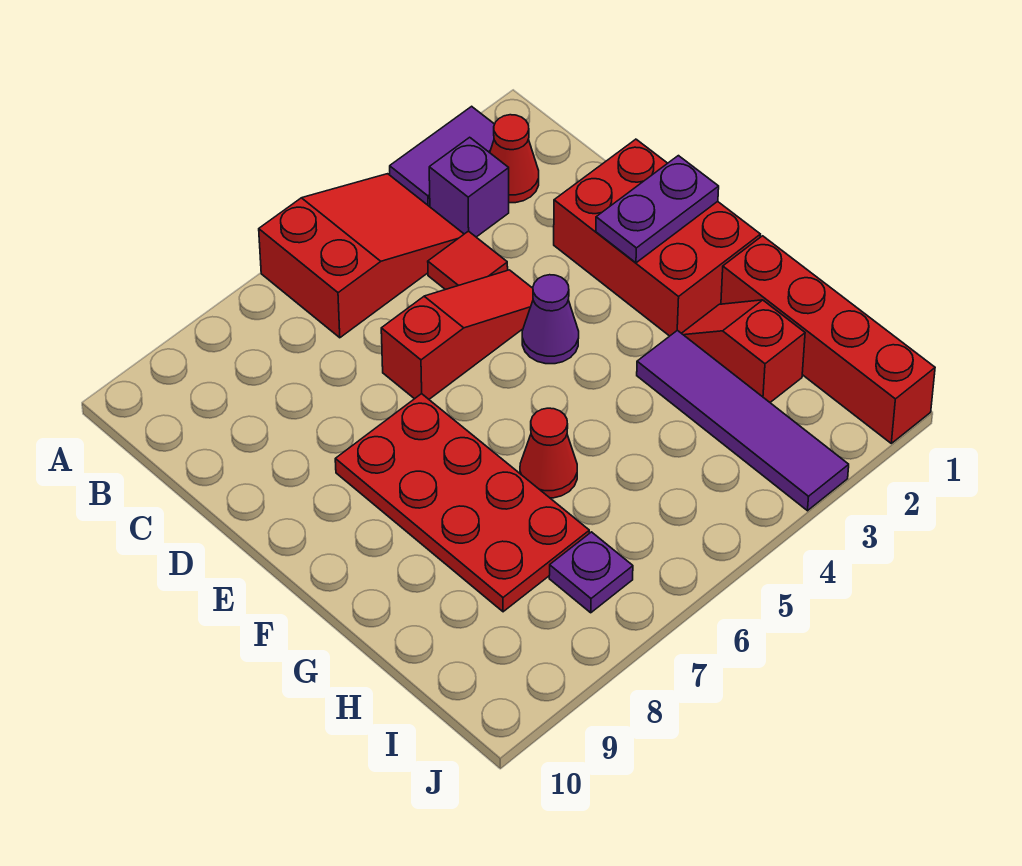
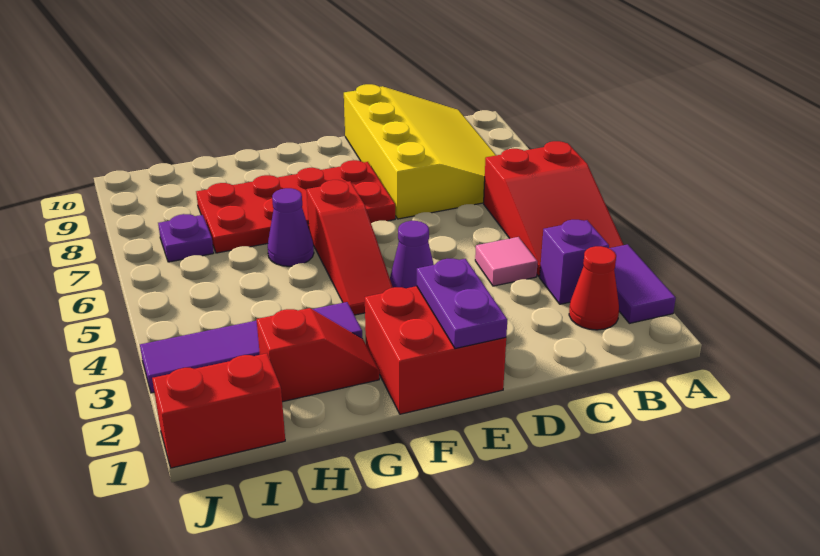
none -> yellow 3x4 slope [344,84,496,219]
red 1x1 tile [428,231,508,290] -> pink 1x1 tile [475,237,538,286]
red 2x3 brick [554,139,760,336] -> red 2x2 brick [365,286,506,414]
red 1x3 slope [381,270,533,399] -> red 1x3 slope moved to [306,180,393,315]
red 1x4 brick [721,236,935,443] -> red 1x2 brick [152,353,285,468]
red 1x1 cone [520,408,577,498] -> purple 1x1 cone [268,188,314,266]

